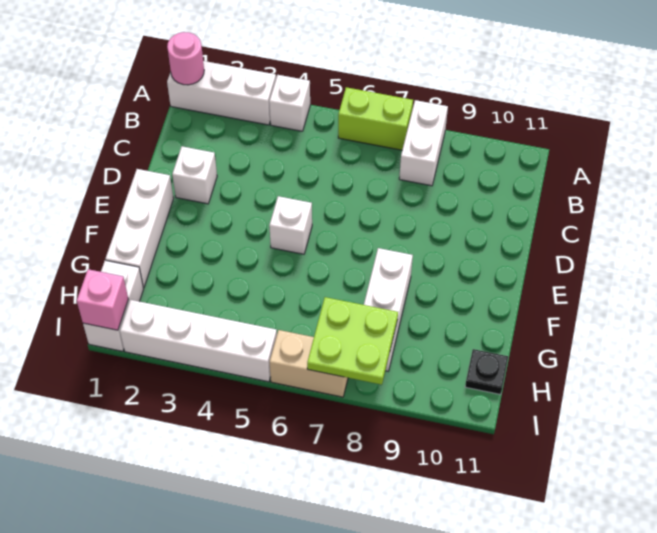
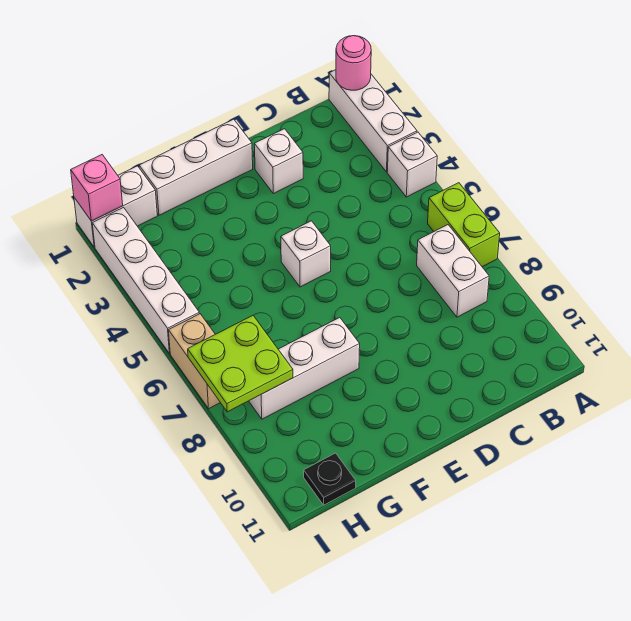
white 1x2 brick [399,100,448,186] -> white 1x2 brick turned to [417,225,489,317]

